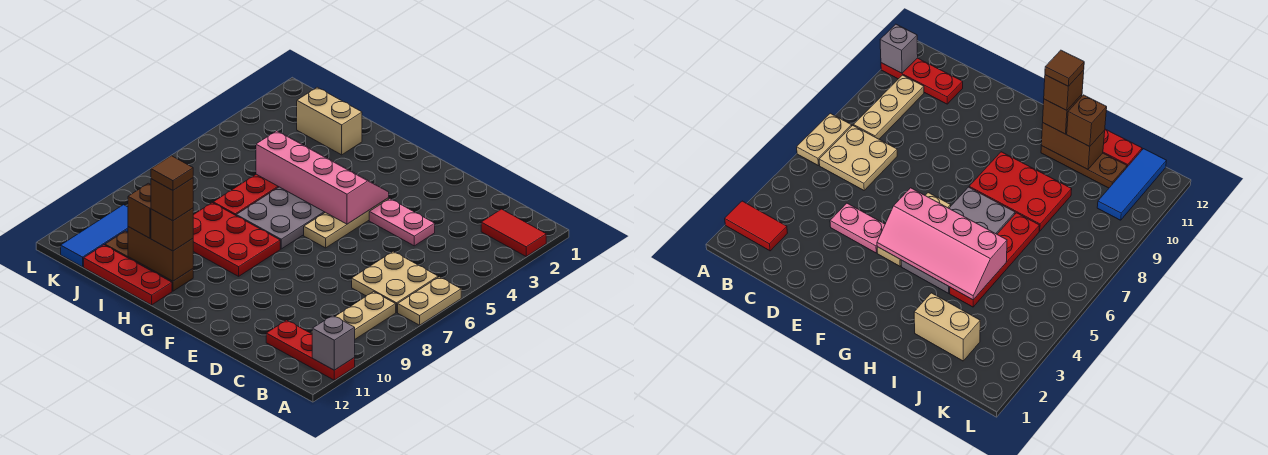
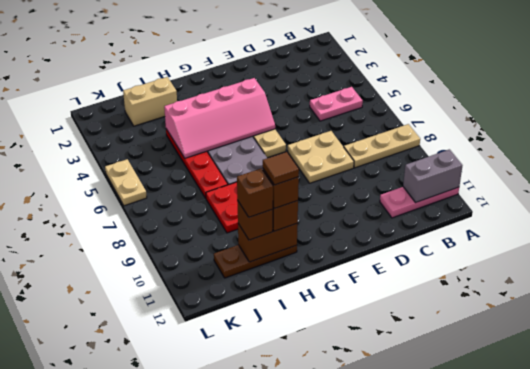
red 1x2 tile [481,209,546,256] -> none
tan 1x2 plate [398,277,461,325] -> tan 1x2 plate moved to [105,159,147,206]
red 1x3 plate [266,320,355,380] -> pink 1x3 plate [380,187,459,218]
grey 1x1 brick [312,315,355,370] -> grey 1x2 brick [403,149,463,203]
tan 2x2 plate [352,251,438,313] -> tan 2x2 plate moved to [288,131,354,183]
tan 1x3 plate [311,292,396,339] -> tan 1x3 plate turned to [344,124,420,168]
pink 1x2 plate [369,199,435,246] -> pink 1x2 plate moved to [310,87,363,121]
pink 2x4 slope [256,131,389,224] -> pink 2x4 slope turned to [164,78,275,158]
red 1x3 plate [84,245,172,305] -> none
none -> brown 1x1 brick [237,169,273,217]
blue 1x3 tile [61,205,128,267] -> none

